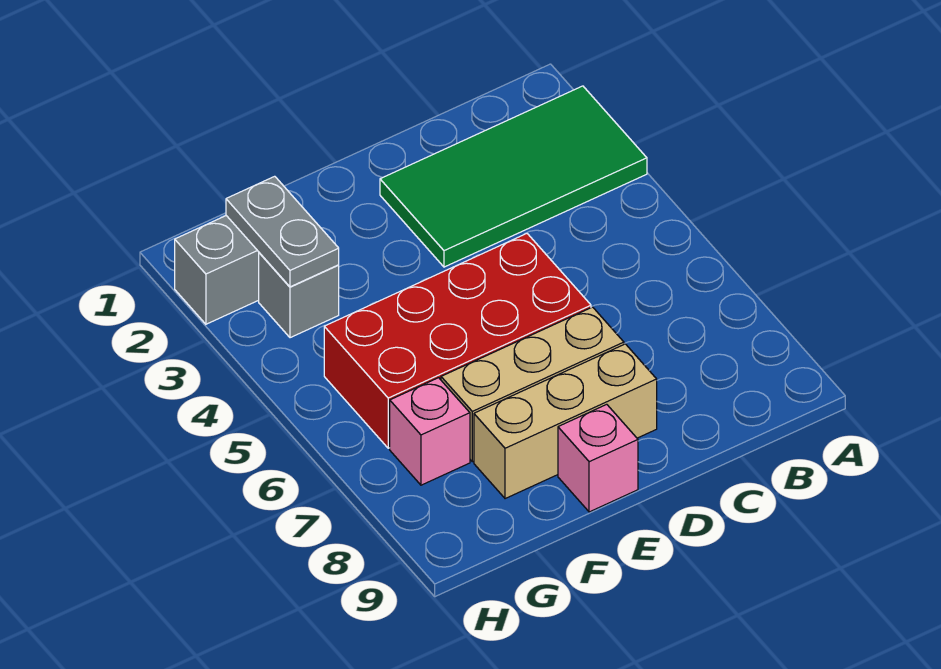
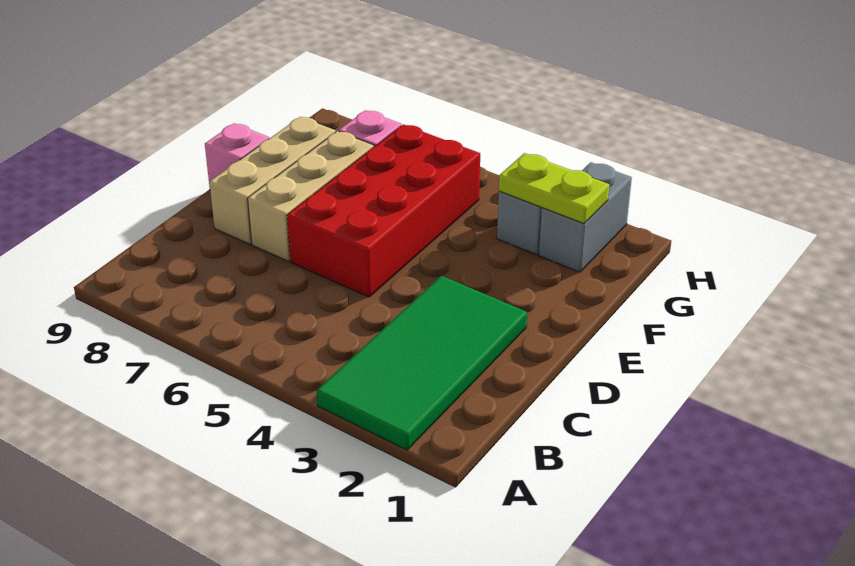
grey 1x2 plate [226,176,339,287] -> lime 1x2 plate [499,153,609,224]

